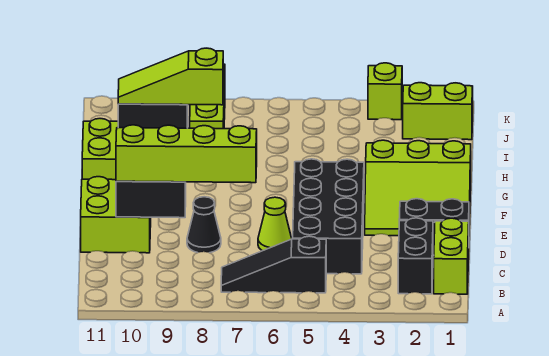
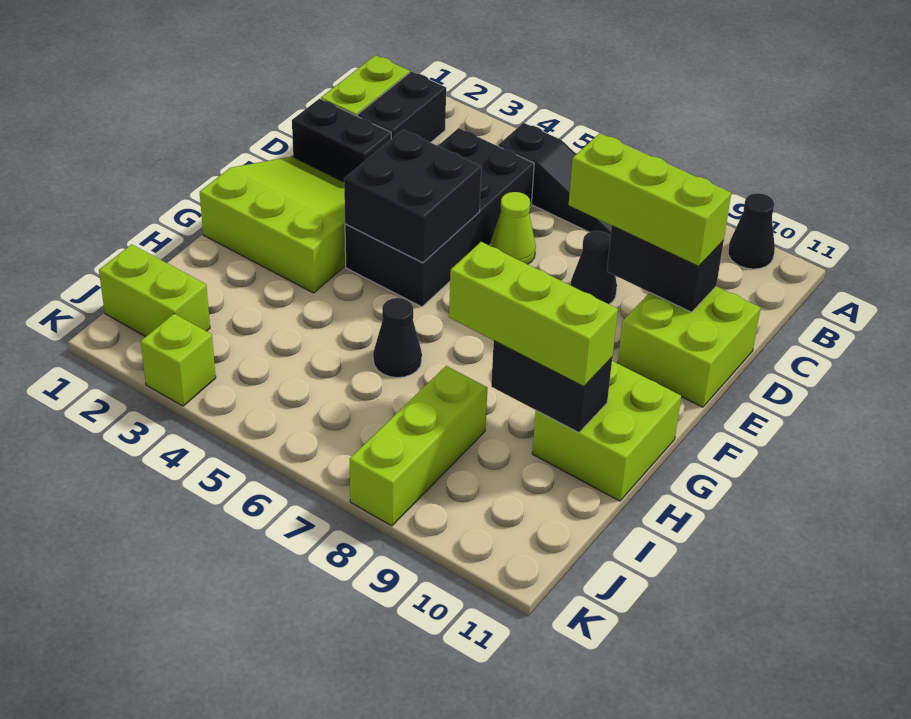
none -> black 1x1 cone [728,193,775,269]
lime 1x4 brick [116,125,257,183] -> lime 1x3 brick [569,133,731,266]
none -> black 2x2 brick [344,130,481,263]
none -> black 1x1 cone [373,298,422,378]
lime 1x3 slope [118,48,223,105] -> lime 1x3 brick [449,242,618,387]

